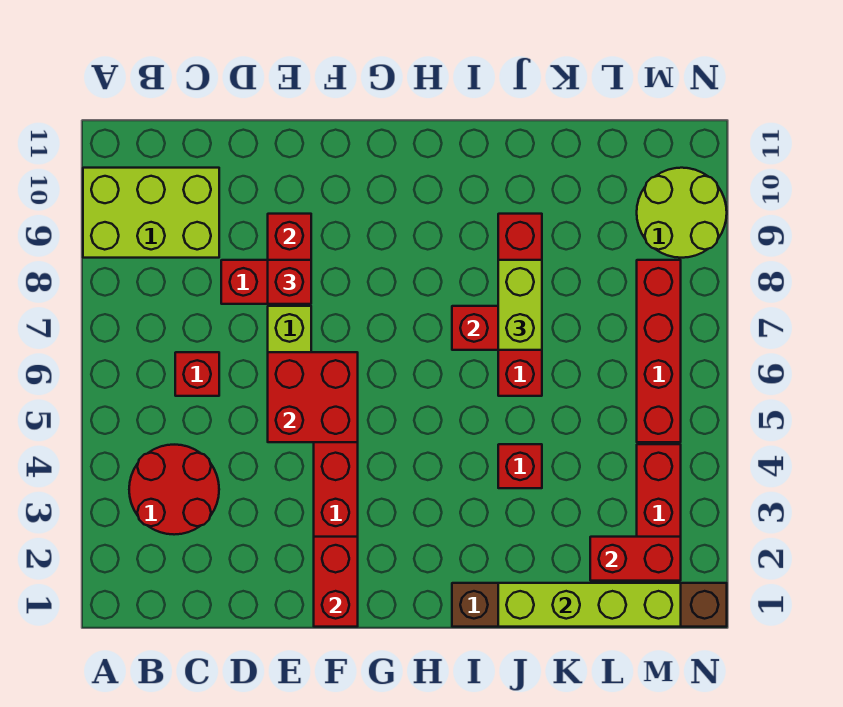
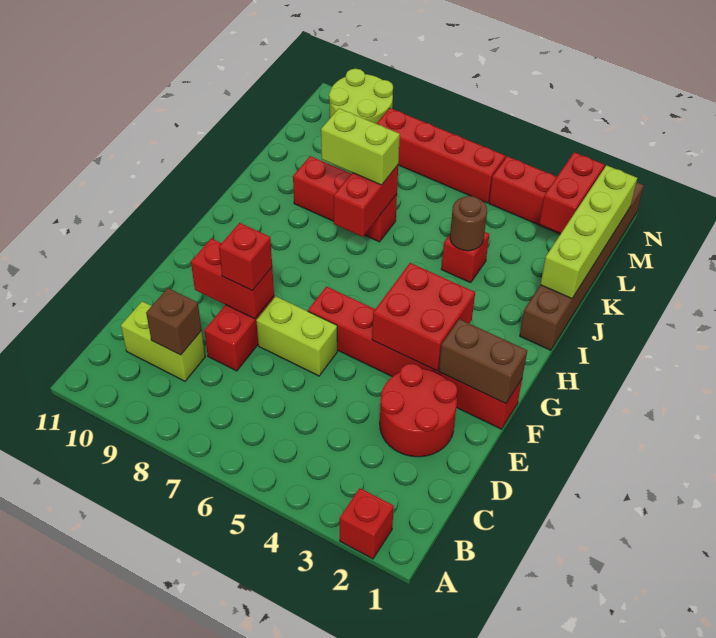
lime 2x3 brick [83,168,219,258] -> lime 1x2 brick [121,301,205,381]
red 2x2 round brick [129,445,219,535] -> red 2x2 round brick moved to [380,364,458,457]
red 1x1 brick [175,352,219,396] -> red 1x1 brick moved to [340,488,394,559]
none -> brown 1x1 brick [146,288,202,355]
red 2x2 brick [268,352,358,442] -> red 2x2 brick moved to [372,263,475,371]
red 1x2 brick [314,537,358,627] -> brown 1x2 brick [439,319,527,404]
none -> brown 1x1 round brick [450,196,487,251]
red 1x4 brick [498,214,542,396] -> red 1x3 brick [293,156,397,242]

